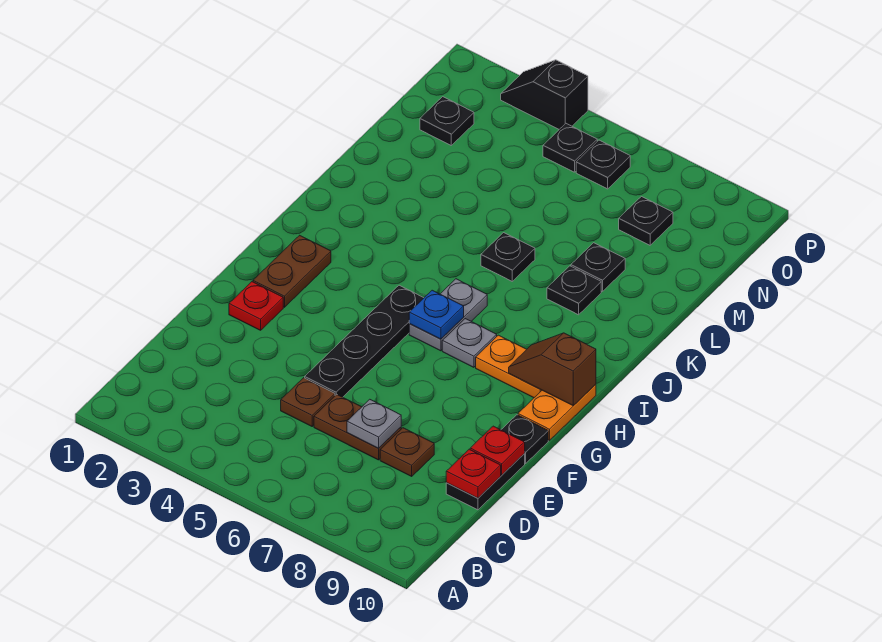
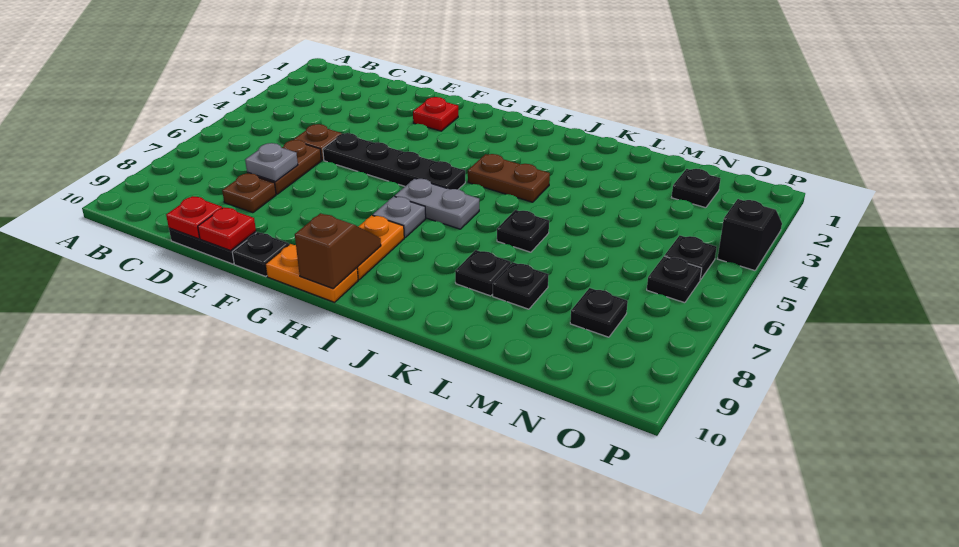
brown 1x2 plate [253,235,331,307] -> brown 1x2 plate moved to [468,154,550,202]
blue 1x1 plate [409,290,464,339] -> none

